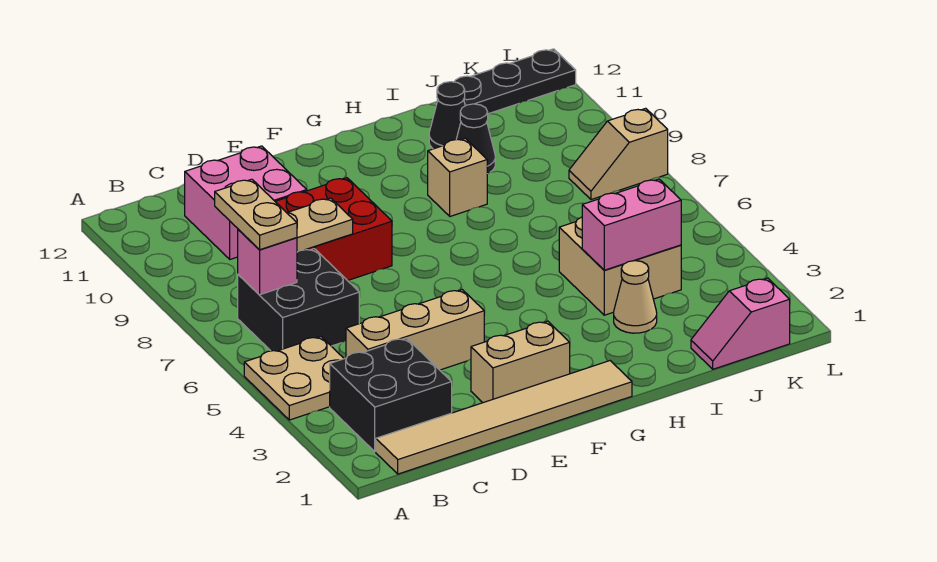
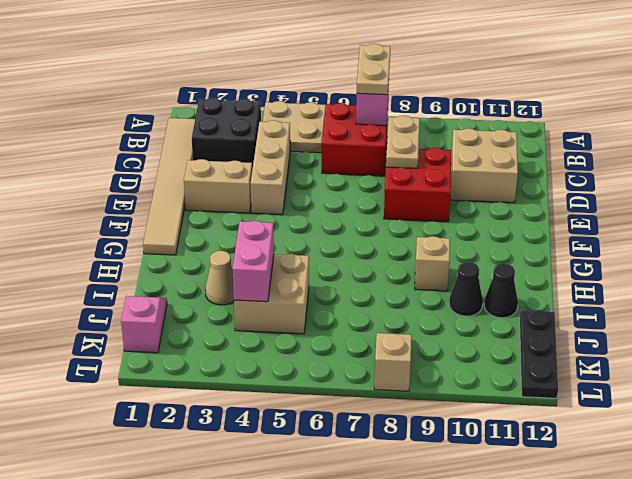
black 2x2 brick [238,249,359,351] -> red 2x2 brick [322,103,388,176]
tan 1x2 plate [215,179,297,250] -> tan 1x2 plate turned to [357,44,390,95]
pink 2x2 brick [185,146,307,259] -> tan 2x2 brick [451,128,518,203]
tan 1x2 brick [471,321,570,403] -> tan 1x2 brick turned to [184,159,252,213]

